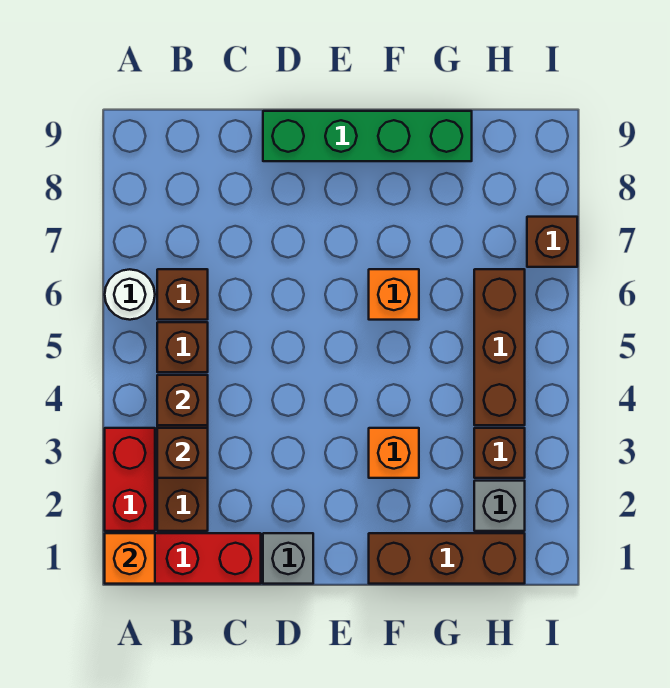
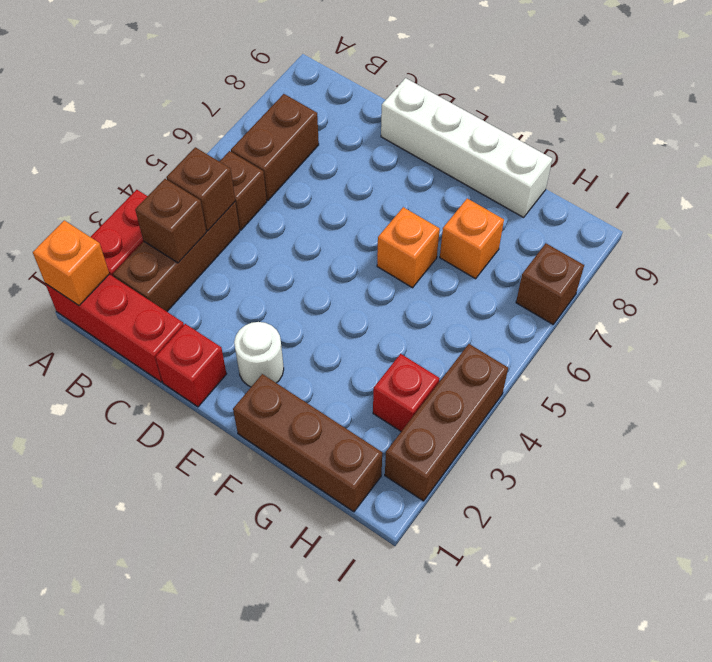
white 1x1 round brick [105,269,155,320] -> white 1x1 round brick moved to [234,322,284,387]
brown 1x1 brick [157,269,208,320] -> brown 1x2 brick [231,94,319,200]
grey 1x1 brick [263,533,313,584] -> red 1x1 brick [156,324,226,407]
green 1x4 brick [263,111,472,161] -> white 1x4 brick [381,78,552,217]
orange 1x1 brick [369,428,419,478] -> orange 1x1 brick moved to [440,198,504,279]
grey 1x1 brick [474,481,525,531] -> none
brown 1x1 brick [474,428,525,478] -> red 1x1 brick [373,354,440,431]
brown 1x3 brick [474,269,525,425] -> brown 1x3 brick moved to [385,344,508,501]

